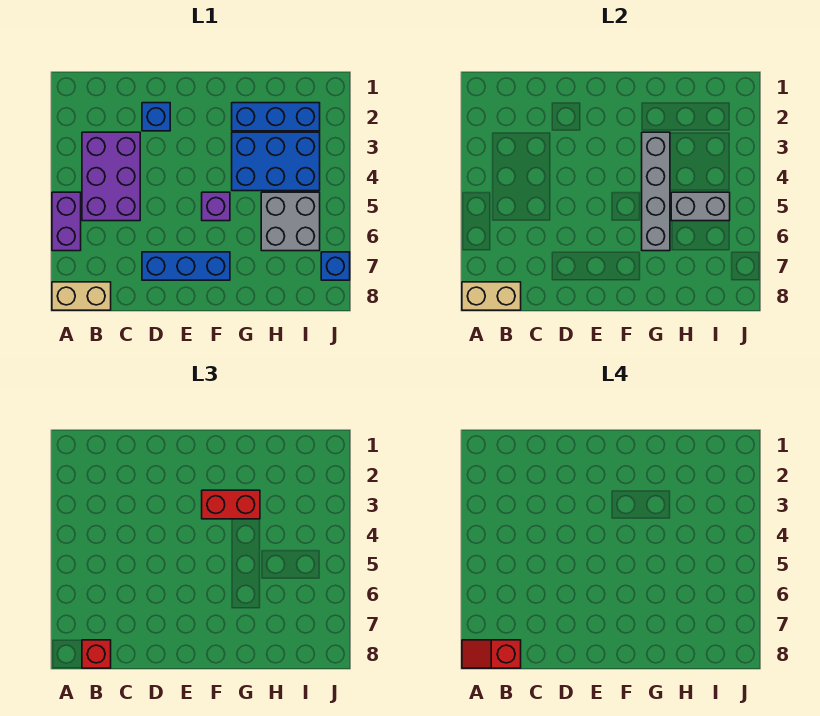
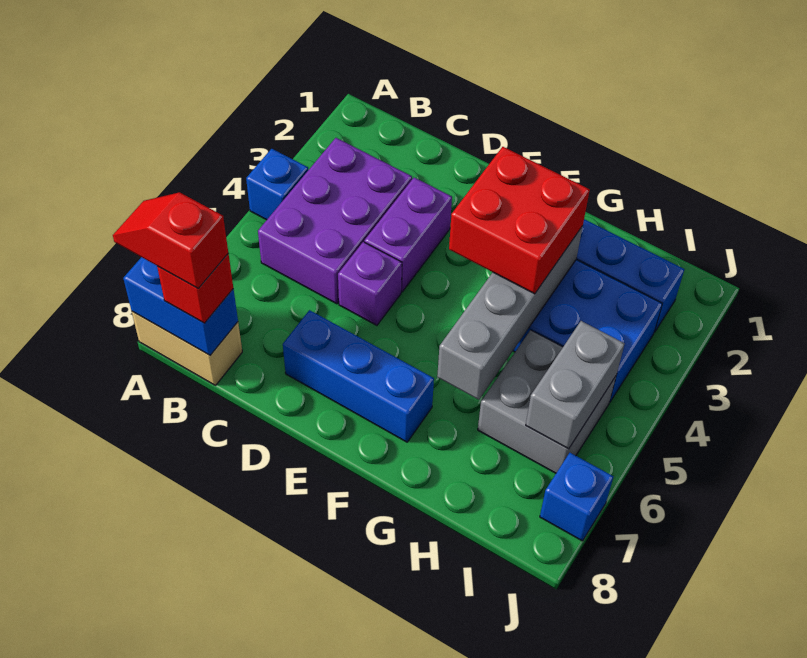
purple 1x2 brick [52,192,81,251] -> purple 1x2 brick moved to [364,178,452,292]
tan 1x2 brick [462,282,521,310] -> blue 1x2 brick [123,257,238,355]
blue 1x1 brick [142,103,170,131] -> blue 1x1 brick moved to [246,149,308,220]
red 1x2 brick [202,490,260,519] -> red 2x2 brick [449,147,590,294]
purple 1x1 brick [202,192,230,221] -> purple 1x1 brick moved to [338,242,402,325]
grey 1x2 brick [671,192,730,221] -> grey 1x2 brick turned to [526,321,625,449]

